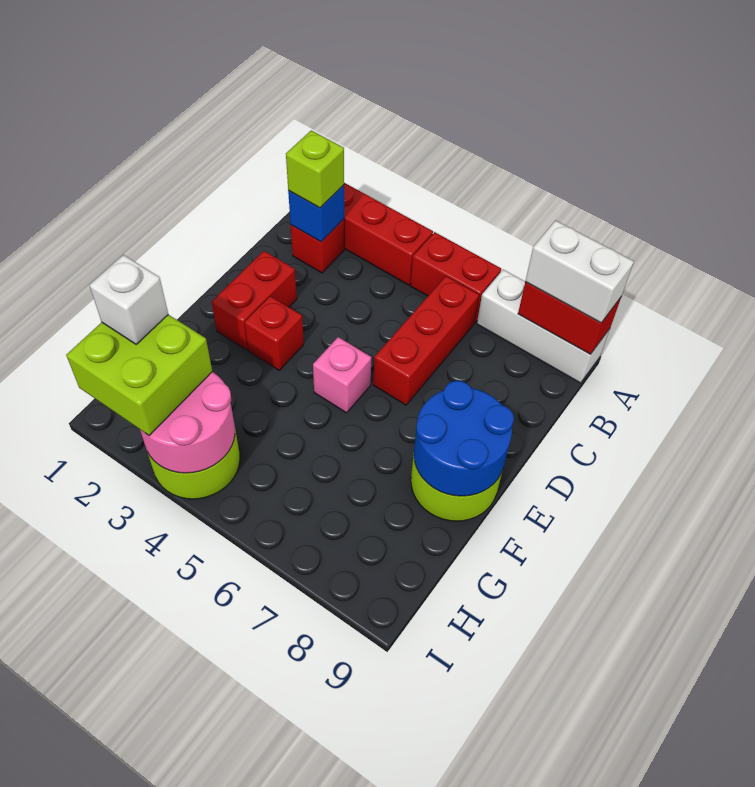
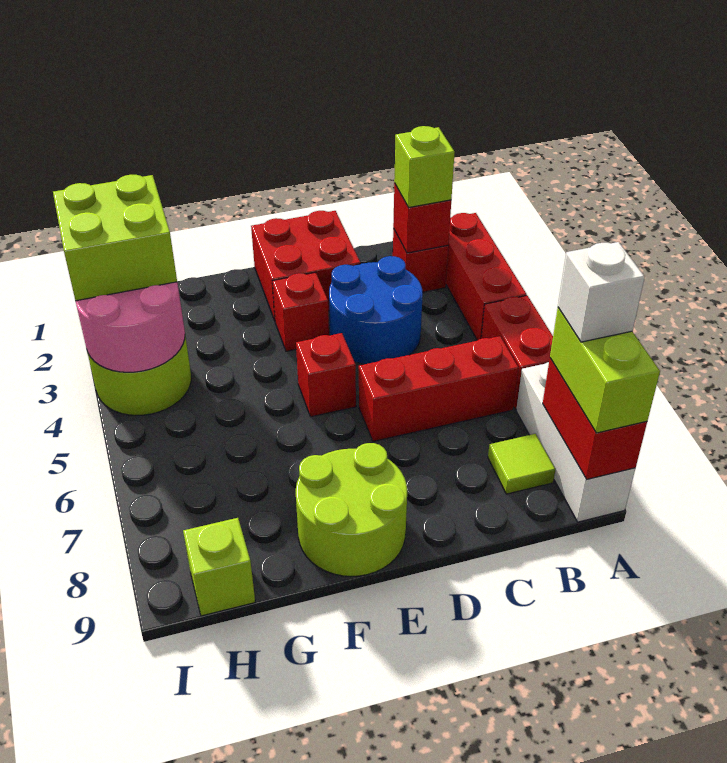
white 1x2 brick [525,220,634,323] -> lime 1x2 brick [550,308,660,433]
blue 1x1 brick [288,185,344,242] -> red 1x1 brick [393,183,451,253]
none -> lime 1x1 tile [488,434,555,494]
red 1x2 brick [212,251,297,350] -> red 2x2 brick [251,211,360,320]
pink 1x1 brick [313,337,372,413] -> red 1x1 brick [296,333,356,417]
blue 2x2 round brick [414,381,514,496] -> blue 2x2 round brick moved to [329,256,423,364]
white 1x1 brick [89,255,168,344] -> white 1x1 brick moved to [558,242,645,342]
none -> lime 1x1 brick [183,518,255,616]

